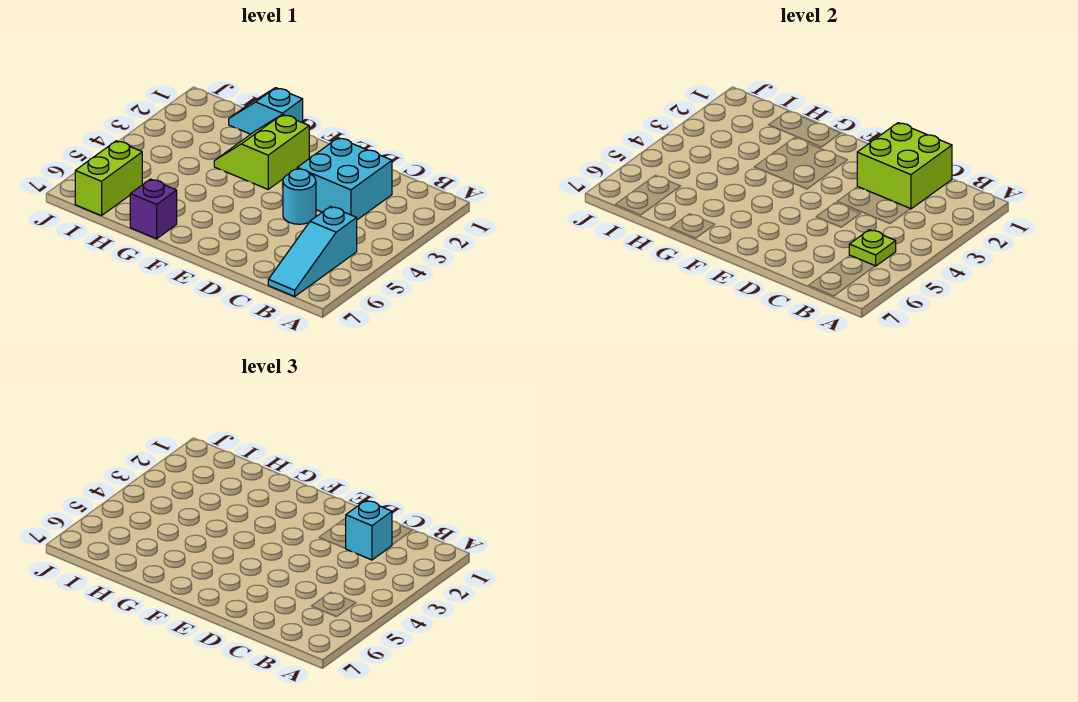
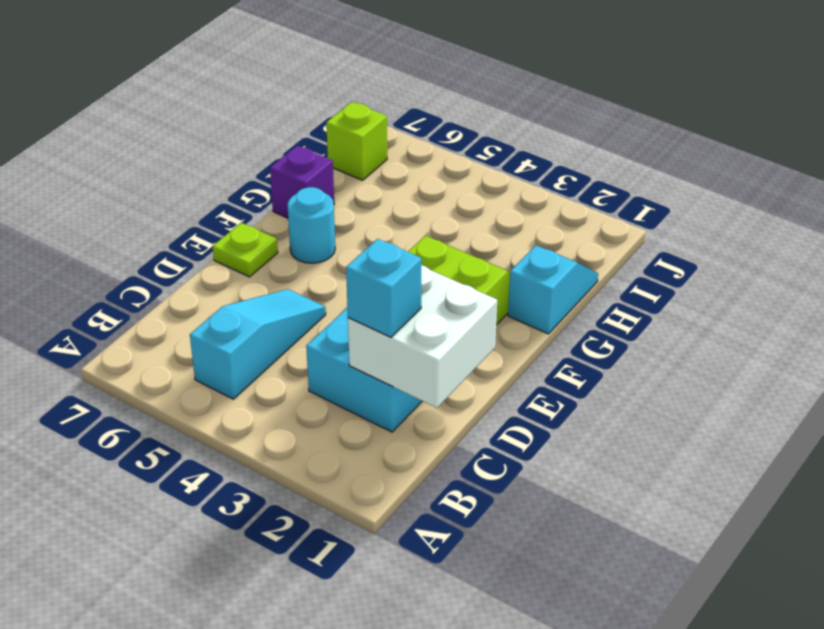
cyan 1x3 slope [268,207,357,296] -> cyan 1x3 slope turned to [190,289,326,399]
lime 1x1 plate [849,230,896,266] -> lime 1x1 plate moved to [212,223,278,277]
lime 2x2 brick [857,123,952,209] -> white 2x2 brick [348,265,497,408]
cyan 1x1 round brick [283,169,316,224] -> cyan 1x1 round brick moved to [288,187,335,263]
lime 1x2 brick [75,141,142,216] -> lime 1x1 brick [326,102,387,180]

